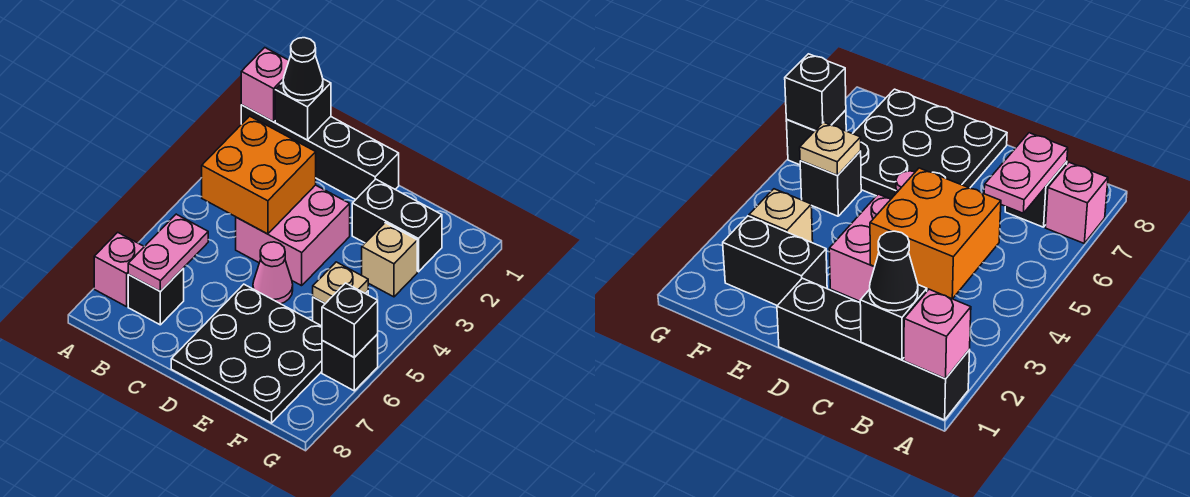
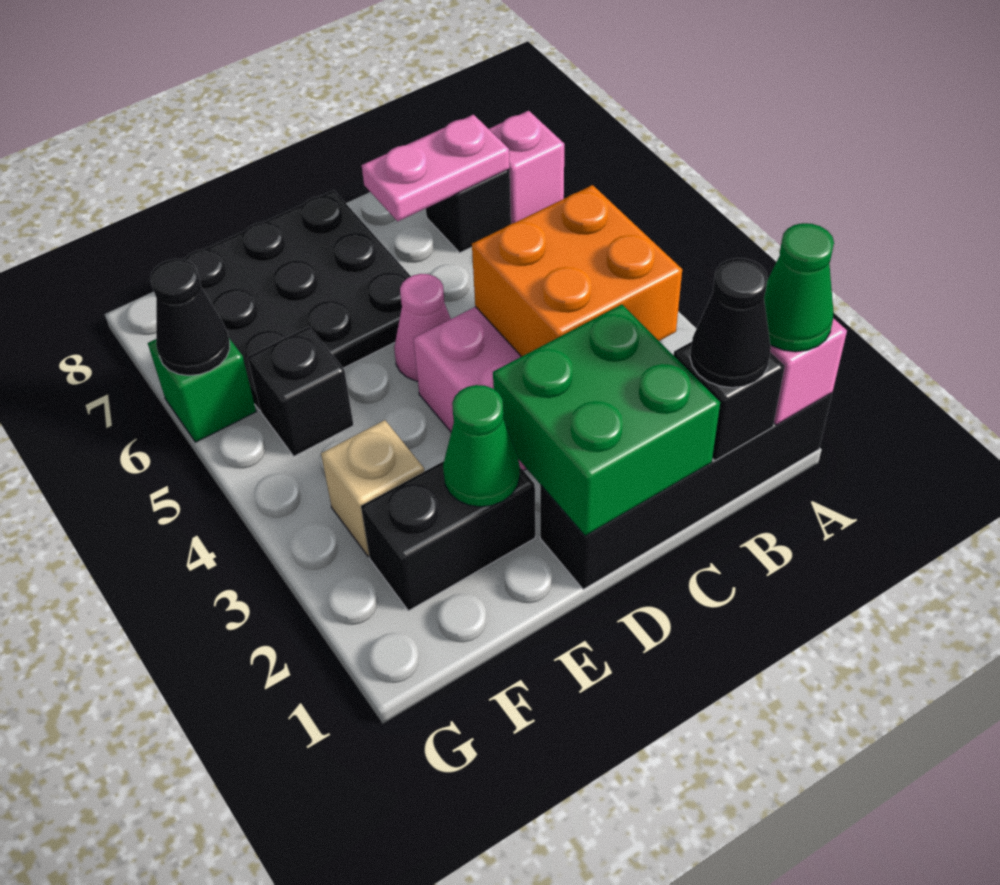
none -> green 1x1 cone [764,223,834,352]
pink 1x2 plate [128,214,208,291] -> pink 1x2 plate turned to [362,115,510,221]
none -> green 2x2 brick [493,304,720,536]
none -> green 1x1 cone [443,385,520,507]
tan 1x1 plate [313,262,368,304] -> none
black 1x1 brick [322,334,378,391] -> green 1x1 brick [148,339,256,442]
black 1x1 brick [322,283,378,357] -> black 1x1 cone [150,259,230,376]

